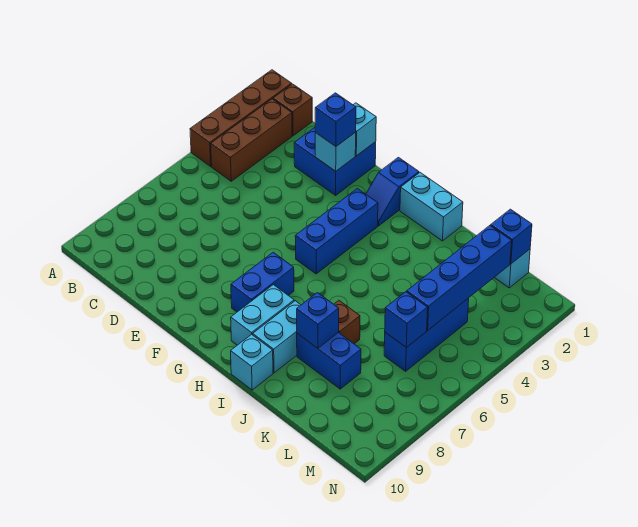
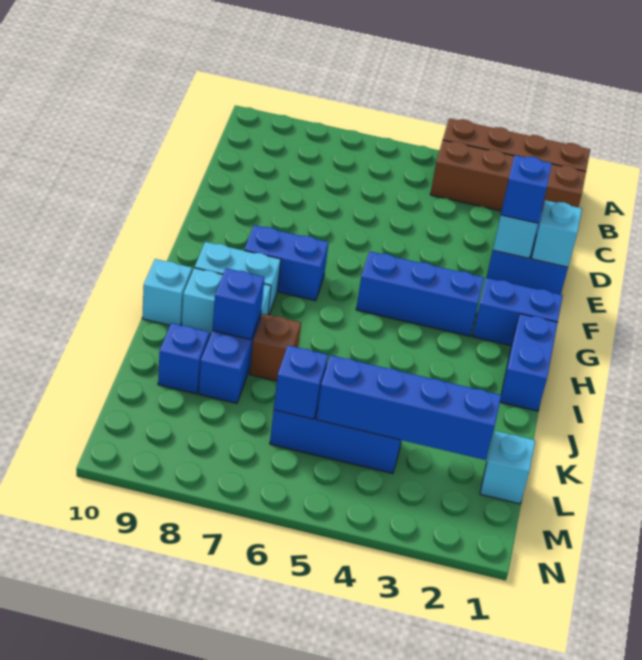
blue 1x2 slope [366,157,419,226] -> blue 1x2 brick [473,278,563,346]
cyan 1x2 brick [400,173,463,241] -> blue 1x2 brick [500,314,558,411]
blue 1x1 brick [491,209,532,264] -> blue 1x1 brick moved to [158,323,210,394]

